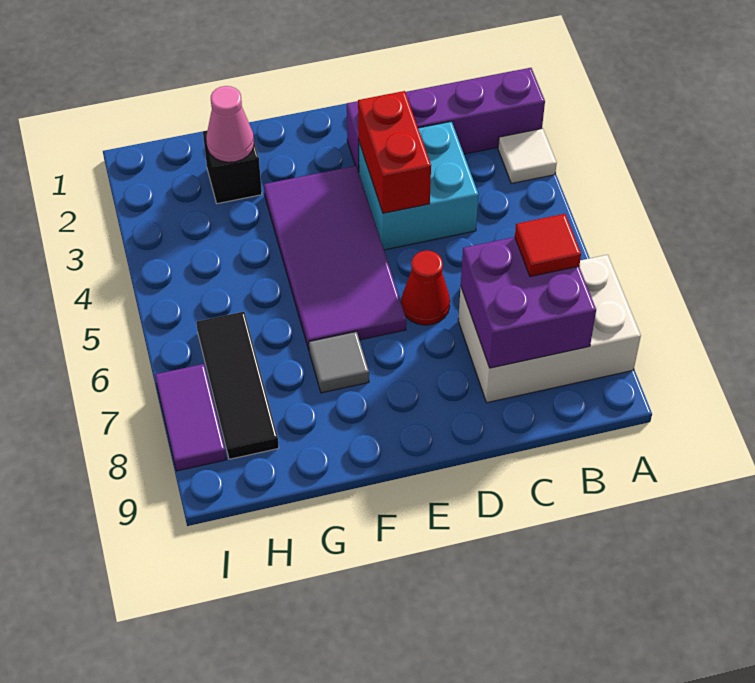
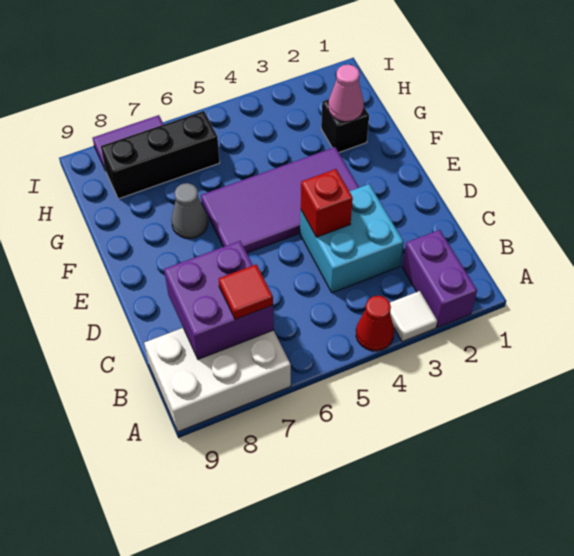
purple 1x4 brick [347,68,545,171] -> purple 1x2 brick [402,230,477,327]
white 2x3 brick [458,255,641,403] -> white 2x3 brick turned to [144,328,291,432]
red 1x2 brick [358,91,431,213] -> red 1x1 brick [301,169,353,237]
red 1x1 cone [401,251,450,325] -> red 1x1 cone moved to [356,296,394,351]
grey 1x1 tile [309,331,369,393] -> grey 1x1 cone [171,183,208,238]
black 1x3 tile [196,312,279,459] -> black 1x3 brick [101,111,220,199]

